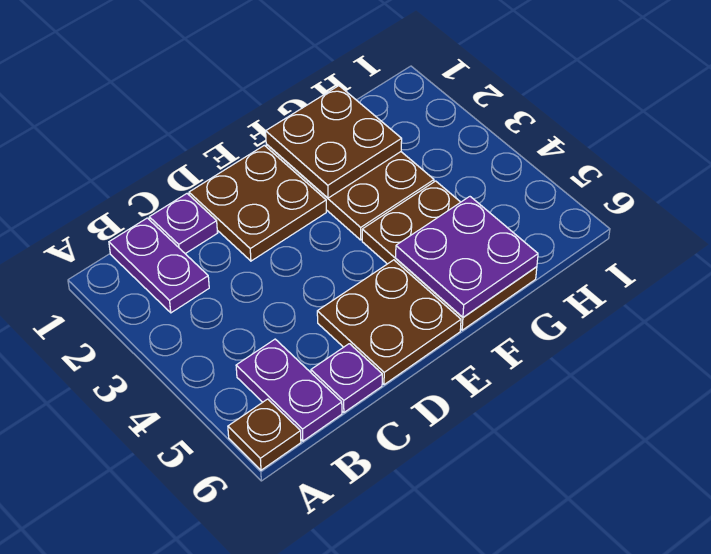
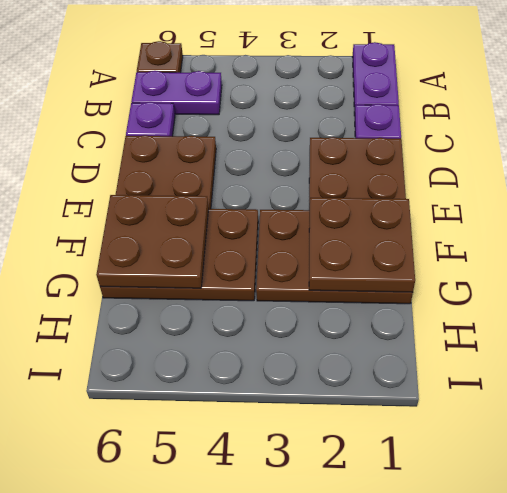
purple 1x2 plate [109,218,209,313] -> purple 1x2 plate turned to [352,42,399,115]
purple 2x2 plate [396,197,538,317] -> brown 2x2 plate [96,195,209,288]

